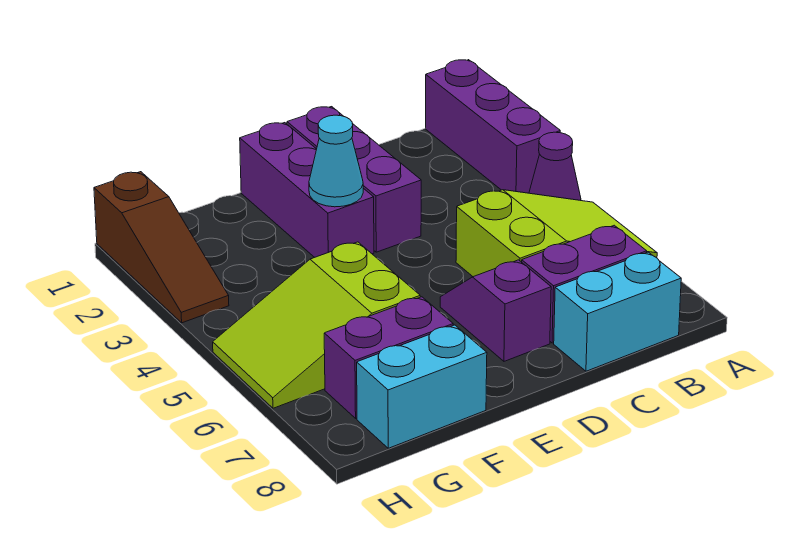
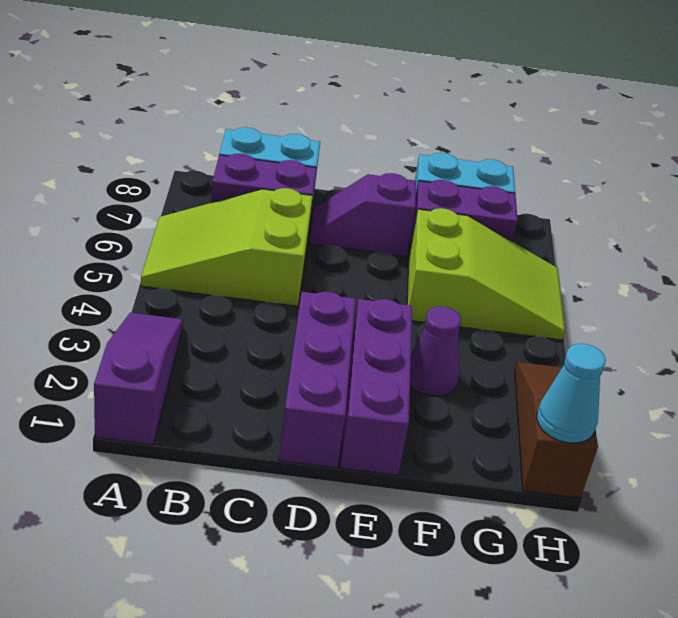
purple 1x3 brick [426,60,560,193] -> purple 1x3 slope [94,313,183,445]
purple 1x1 cone [529,132,581,200] -> purple 1x1 cone moved to [410,306,461,396]
purple 1x2 slope [440,260,551,361] -> purple 1x2 slope turned to [309,173,416,256]
cyan 1x1 cone [309,115,363,207] -> cyan 1x1 cone moved to [537,344,606,443]

